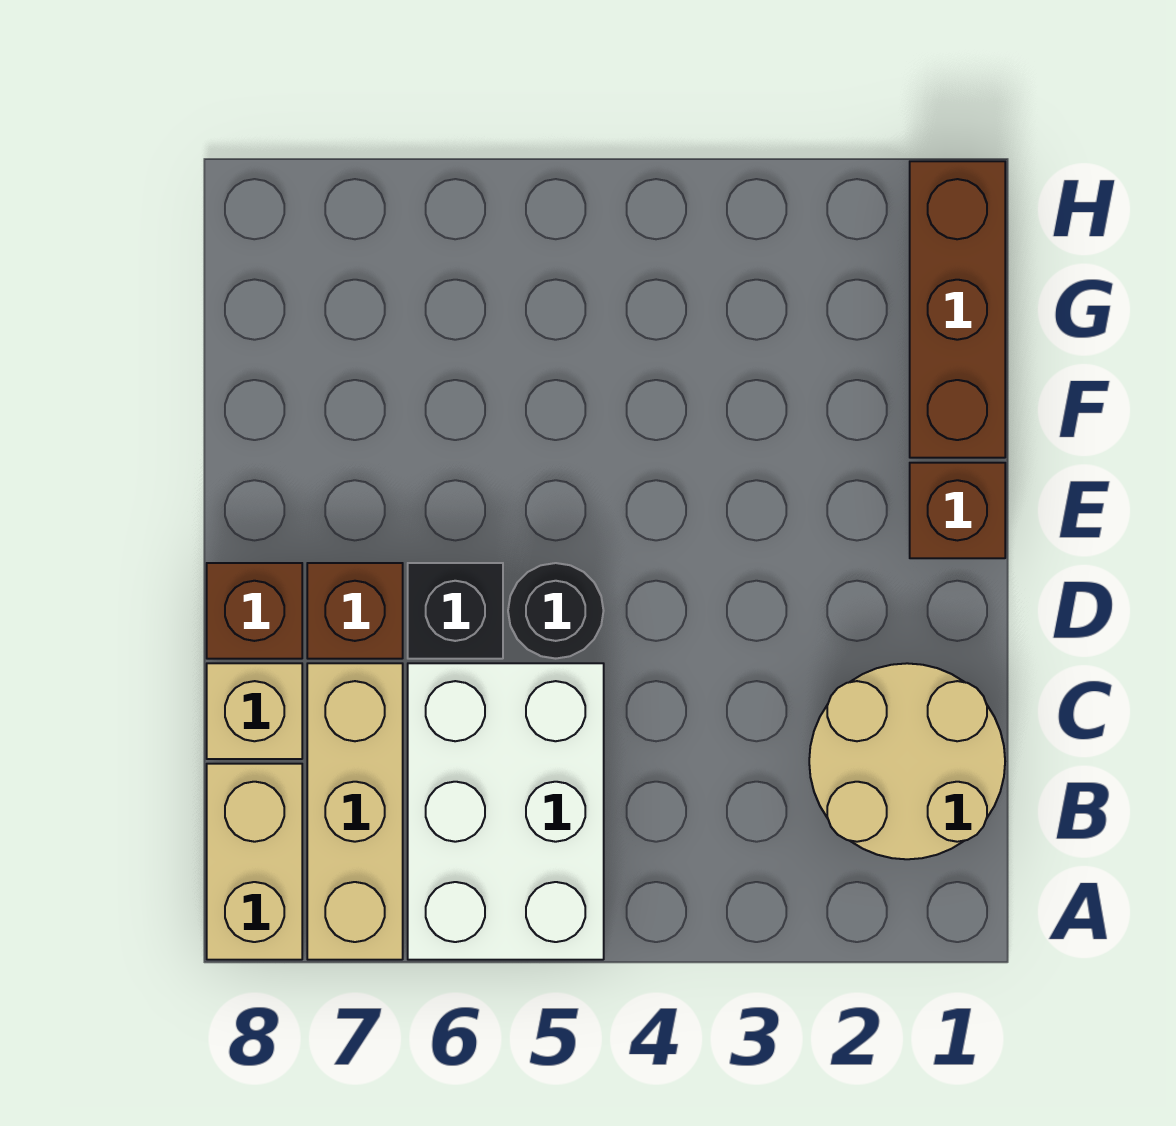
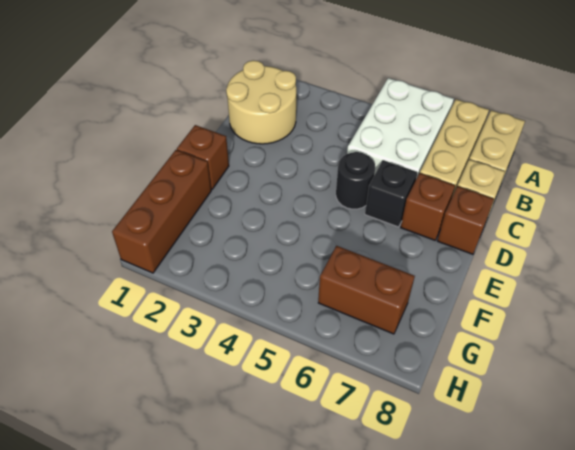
none -> brown 1x2 brick [318,246,415,334]

